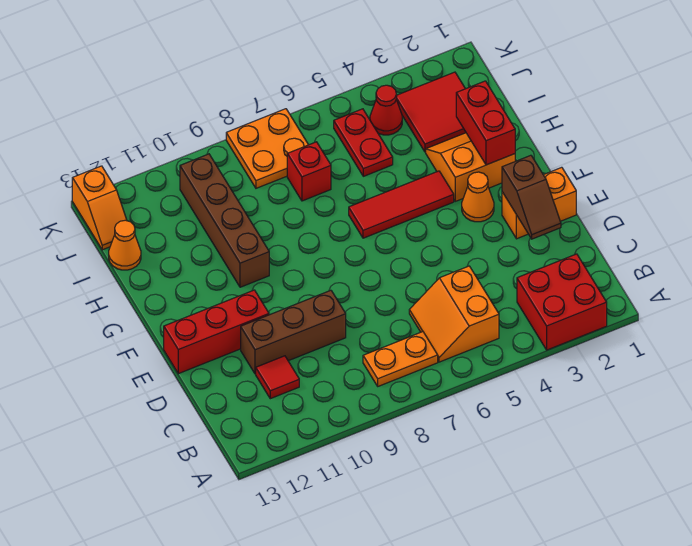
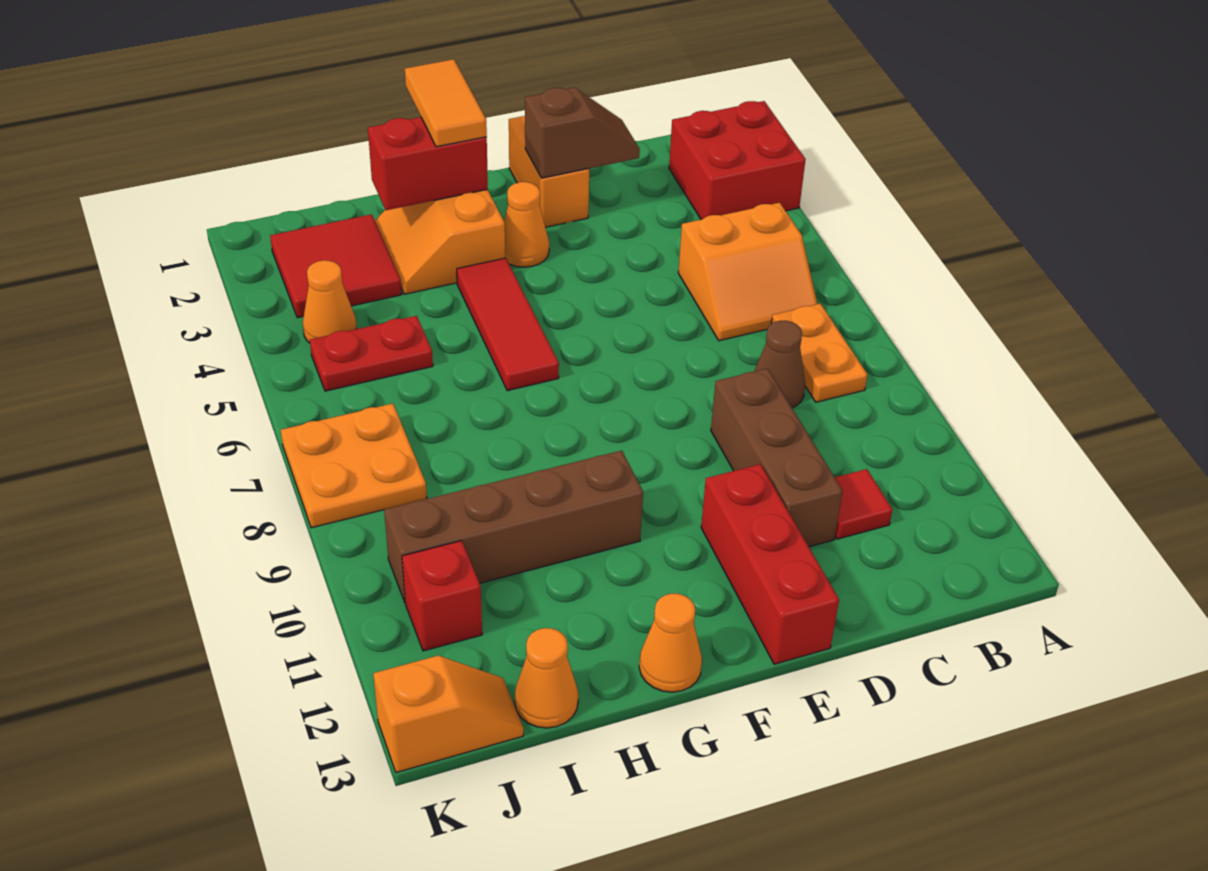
none -> brown 1x1 cone [754,321,805,408]
none -> orange 1x2 tile [405,59,487,147]
none -> orange 1x1 cone [639,594,702,692]
red 1x1 brick [287,142,331,201] -> red 1x1 brick moved to [402,541,482,651]
red 1x1 cone [370,85,402,135] -> orange 1x1 cone [303,260,357,343]

